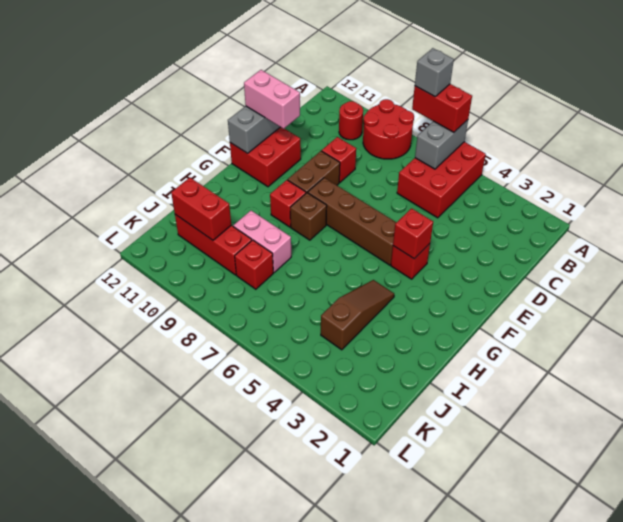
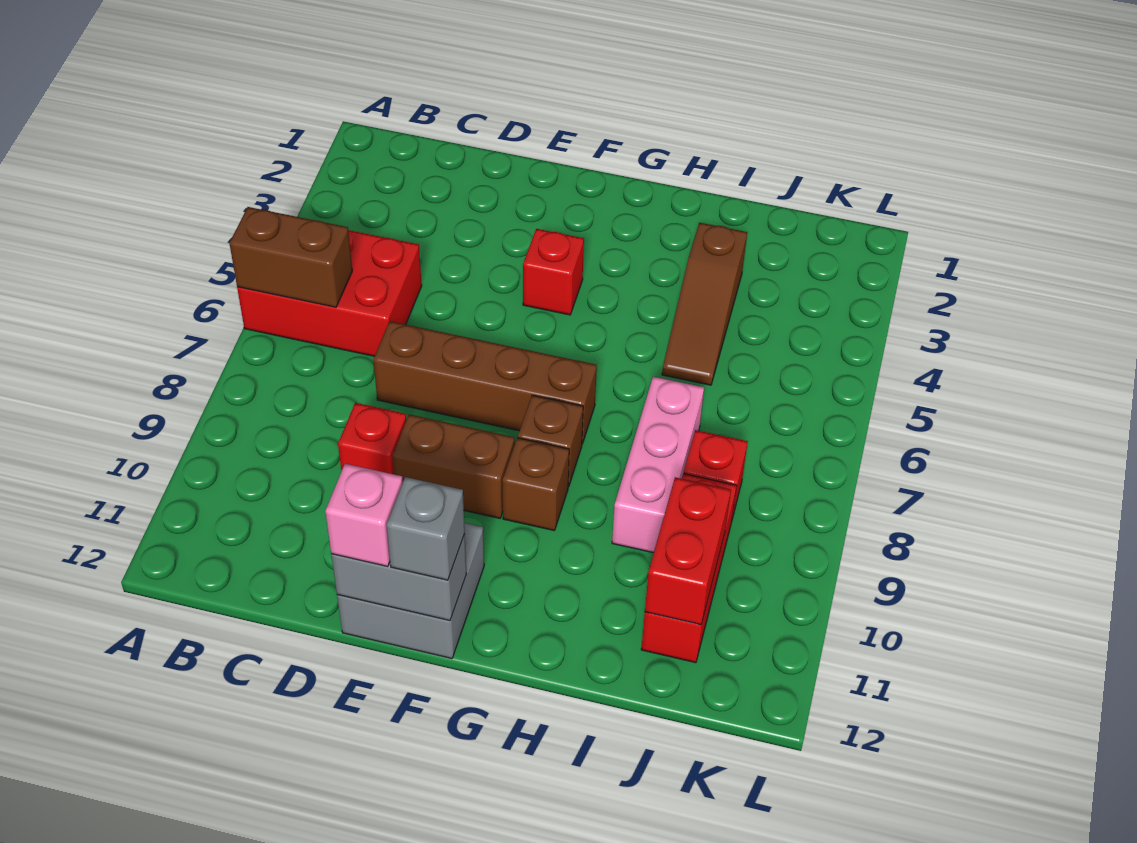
grey 1x2 brick [415,120,468,169] -> brown 1x2 brick [229,207,352,307]
red 1x2 brick [412,84,472,132] -> none
grey 1x1 brick [415,48,454,97] -> grey 1x1 brick moved to [387,477,465,580]
red 2x2 round brick [363,99,414,159] -> none
red 1x1 round brick [339,101,363,140] -> none
red 2x2 brick [230,127,301,187] -> grey 2x2 brick [337,523,484,659]
pink 1x2 brick [244,70,300,129] -> pink 1x1 brick [325,464,403,567]
red 1x1 brick [393,208,433,259] -> none
brown 1x4 brick [308,178,397,265] -> brown 1x4 brick turned to [373,321,597,444]
red 1x1 brick [270,180,306,227] -> brown 1x1 brick [502,438,569,531]
brown 1x3 slope [321,280,394,350] -> brown 1x3 slope turned to [662,223,747,385]
pink 1x2 brick [233,211,291,272] -> pink 1x3 brick [612,377,704,553]

